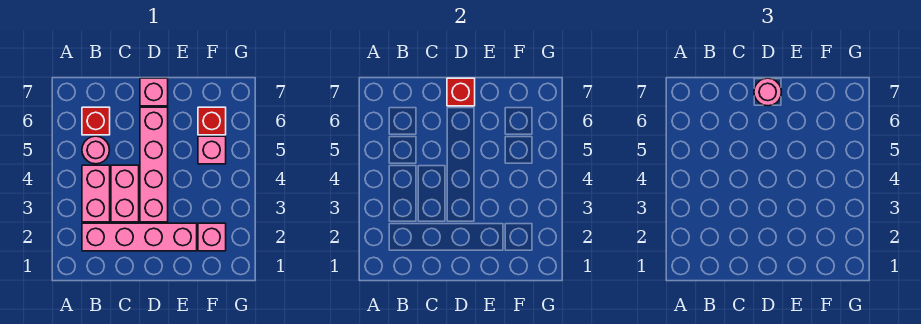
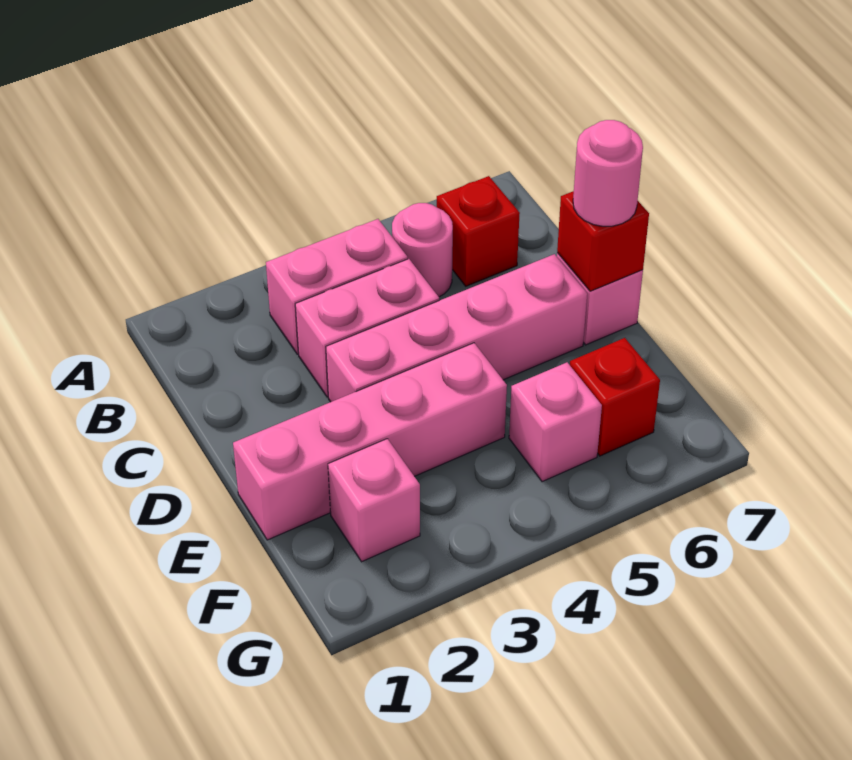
pink 1x4 brick [82,223,197,251] -> pink 1x4 brick turned to [233,343,507,540]

